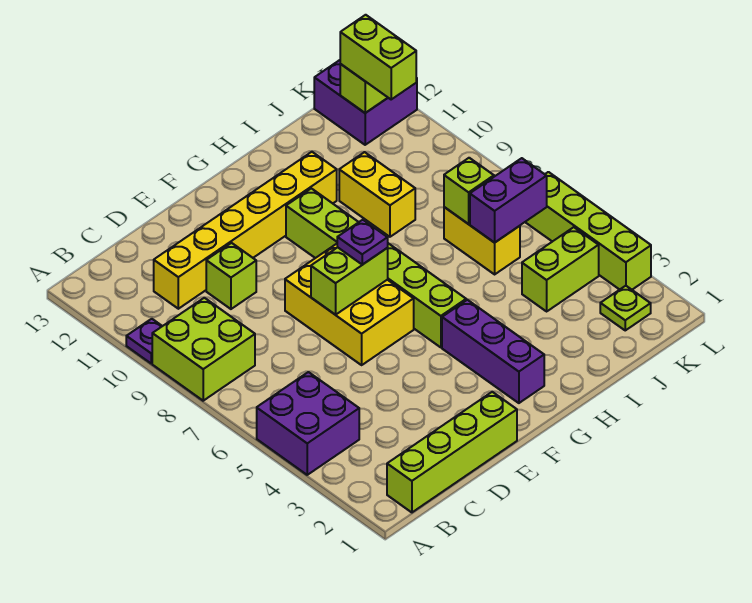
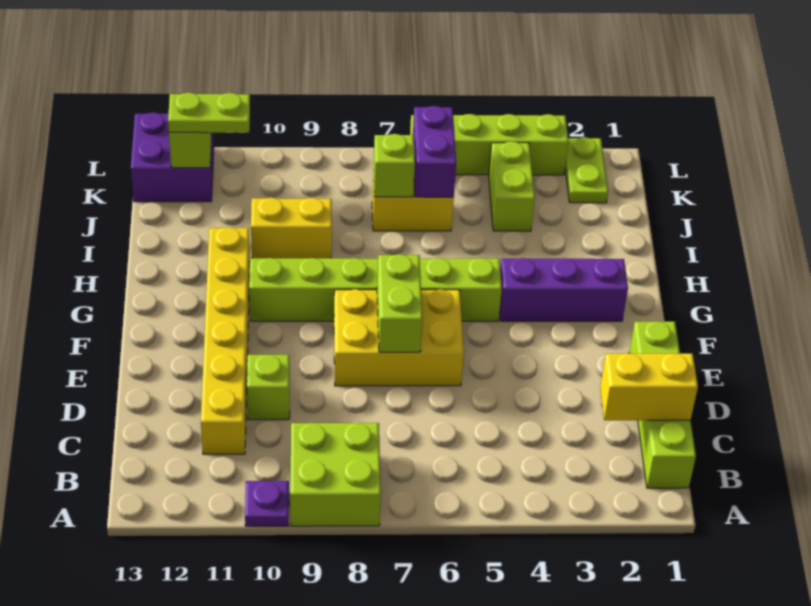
purple 2x2 brick [257,372,359,475] -> none
none -> yellow 1x2 brick [600,353,698,420]
purple 1x1 plate [337,220,388,265] -> none
lime 1x1 plate [600,286,651,330] -> lime 1x2 plate [565,137,608,203]
lime 1x2 brick [340,15,416,99] -> lime 1x2 plate [168,93,250,133]

